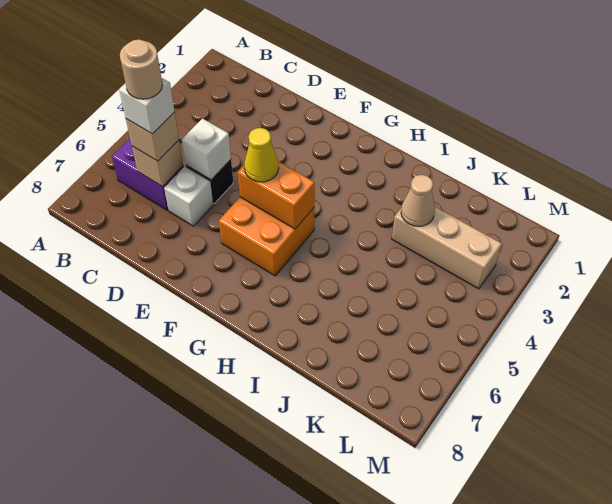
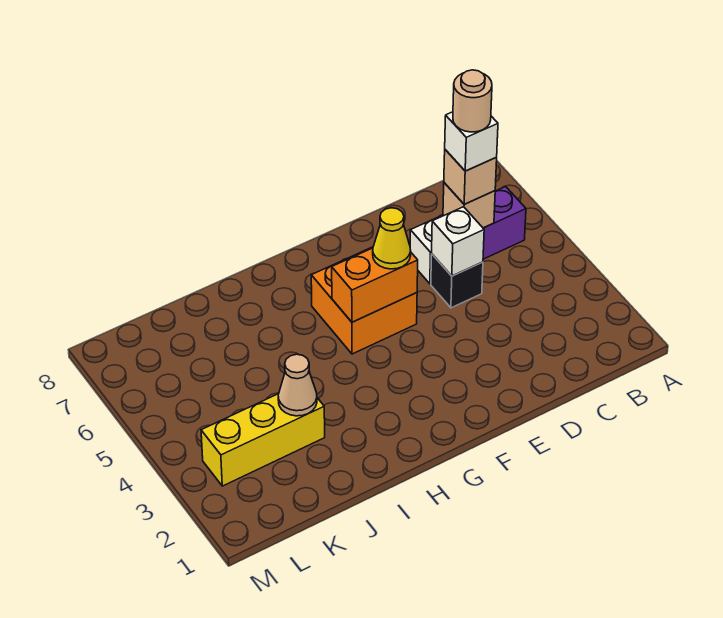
tan 1x3 brick [392,207,502,289] -> yellow 1x3 brick [201,394,325,486]

